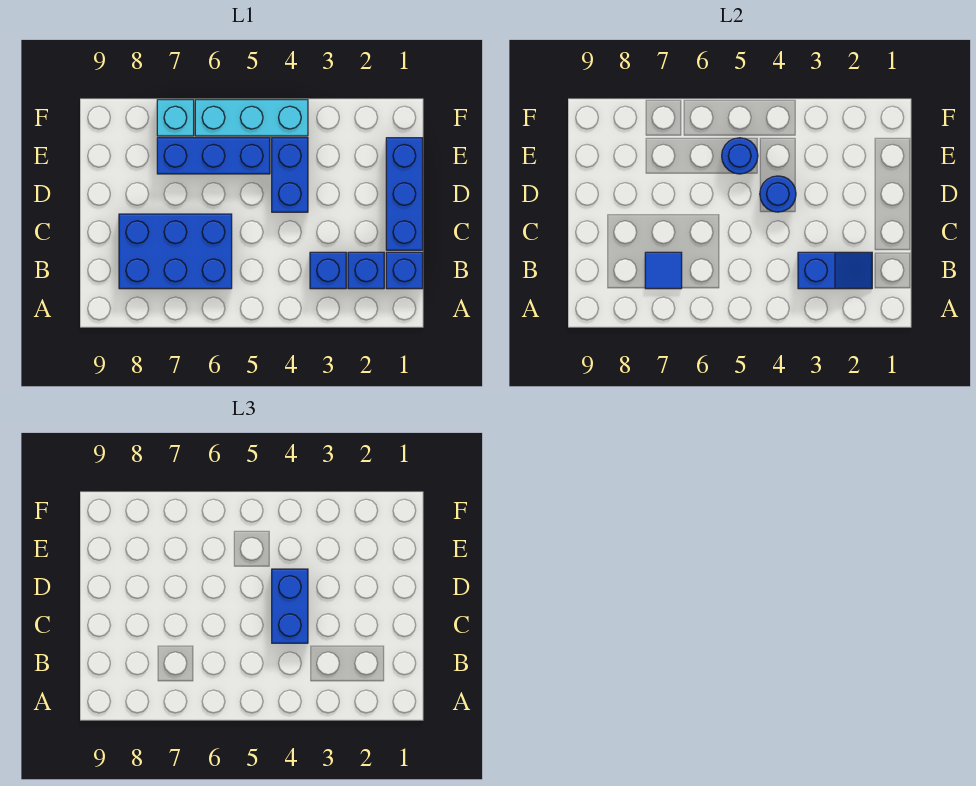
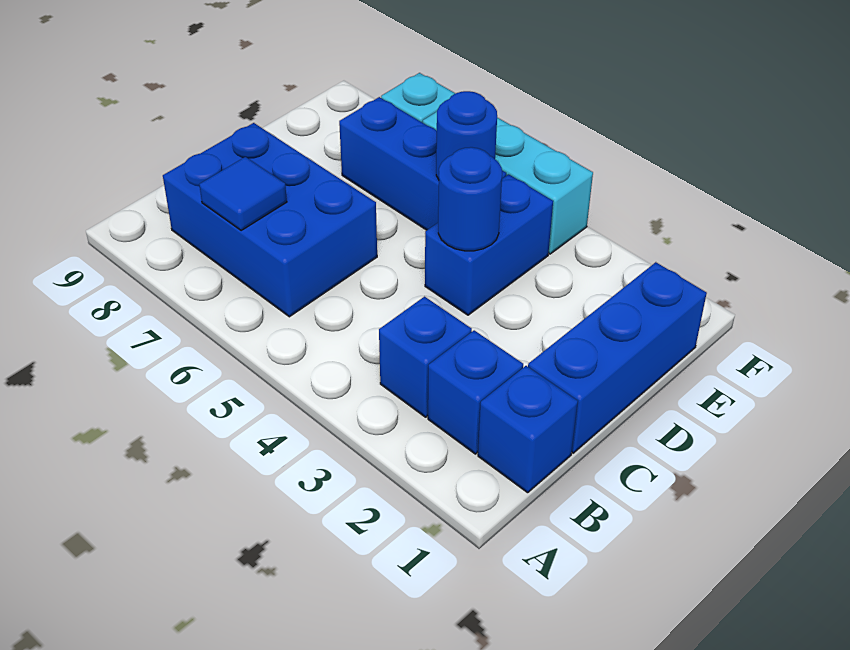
blue 1x2 slope [798,252,872,289] -> none
blue 1x2 brick [272,569,308,643] -> none

